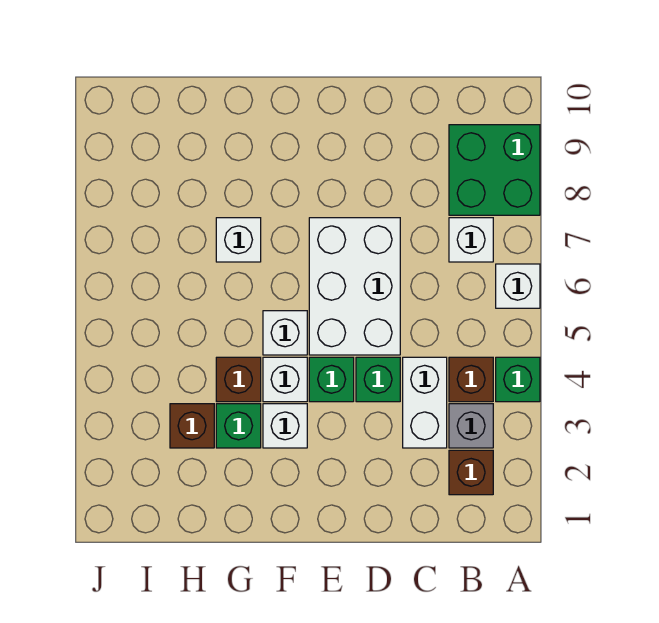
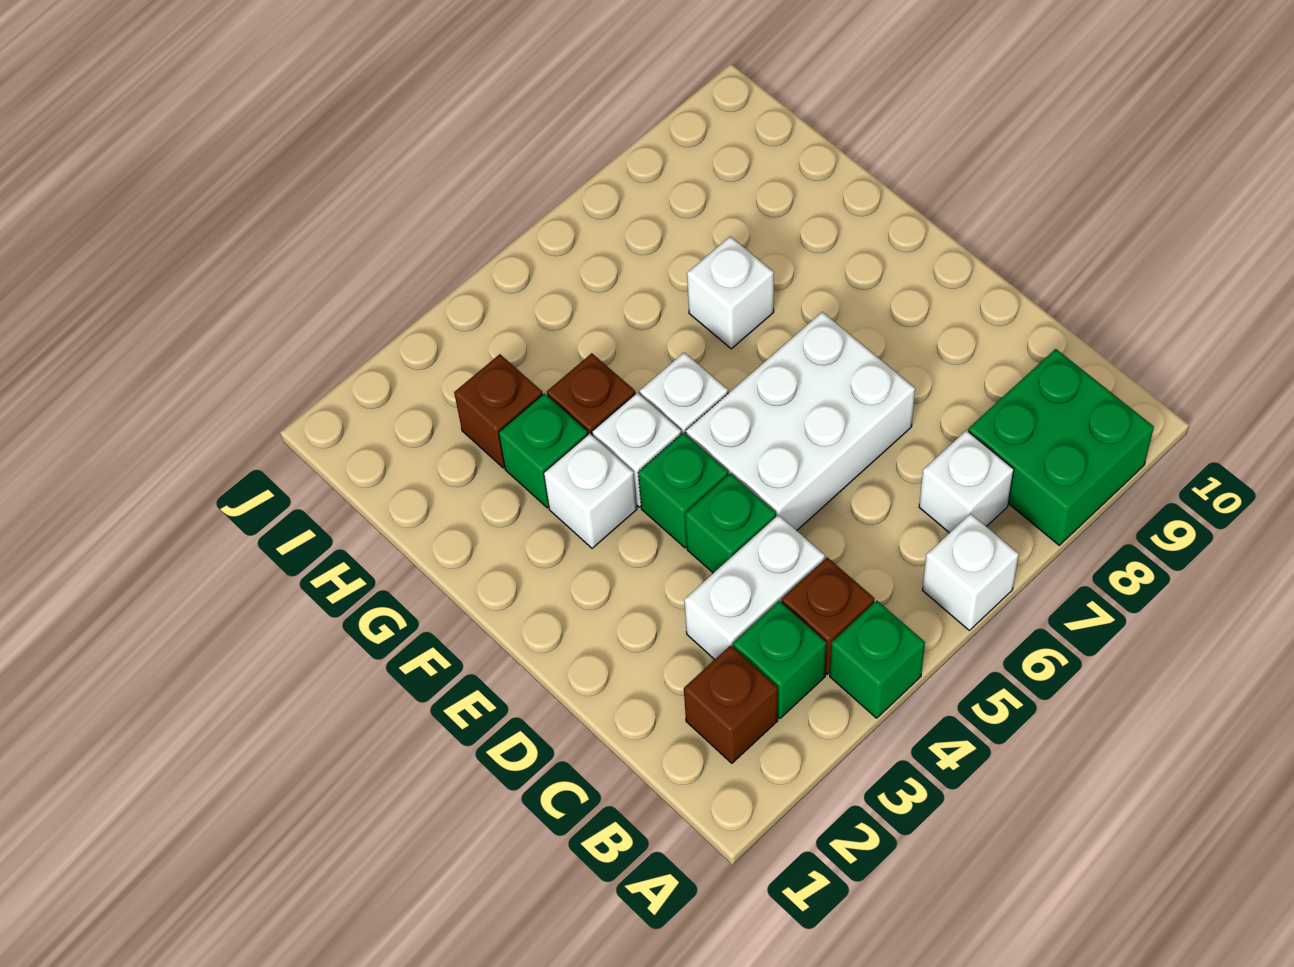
grey 1x1 brick [449,404,493,448] -> green 1x1 brick [733,601,827,718]

